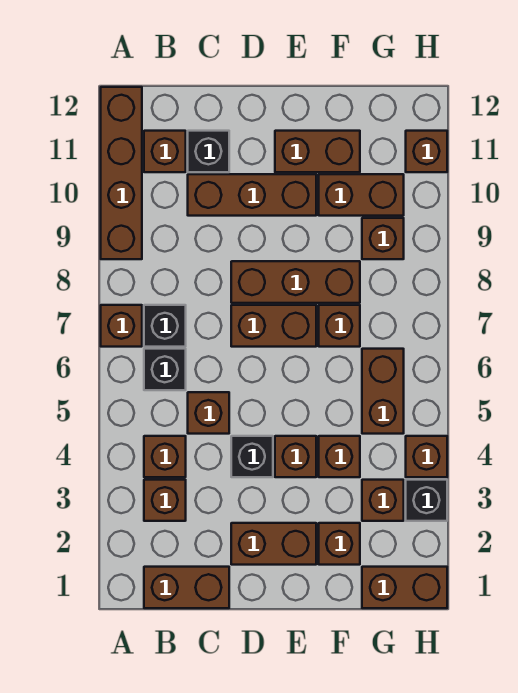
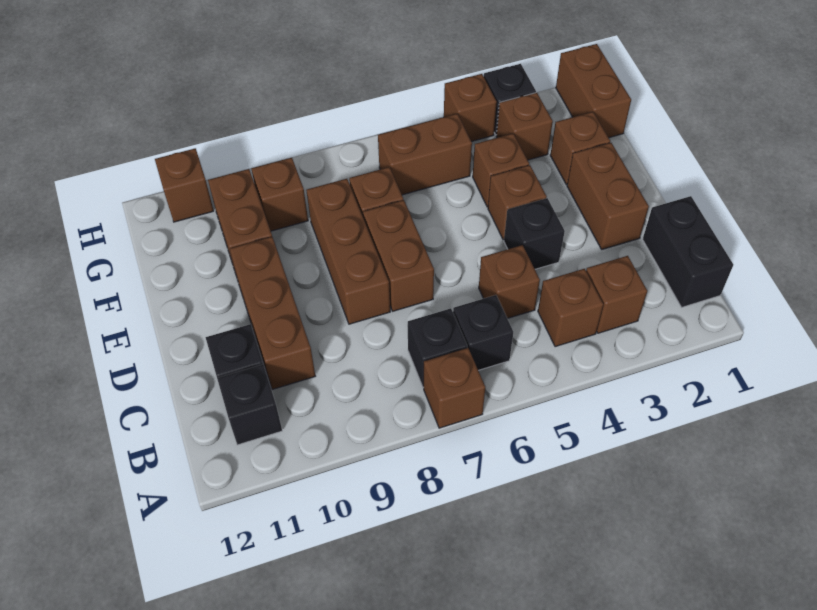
brown 1x4 brick [101,87,142,259] -> none
brown 1x2 brick [144,567,229,608] -> black 1x2 brick [643,196,733,307]
brown 1x1 brick [144,131,186,172] -> black 1x1 brick [217,364,282,445]
brown 1x2 brick [275,131,360,172] -> none

